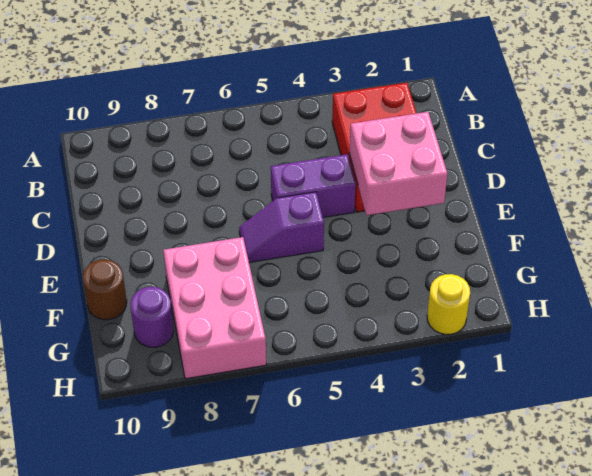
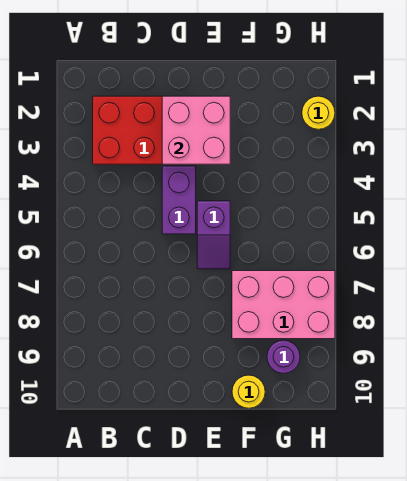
brown 1x1 round brick [83,259,127,320] -> yellow 1x1 round brick [232,375,265,408]

